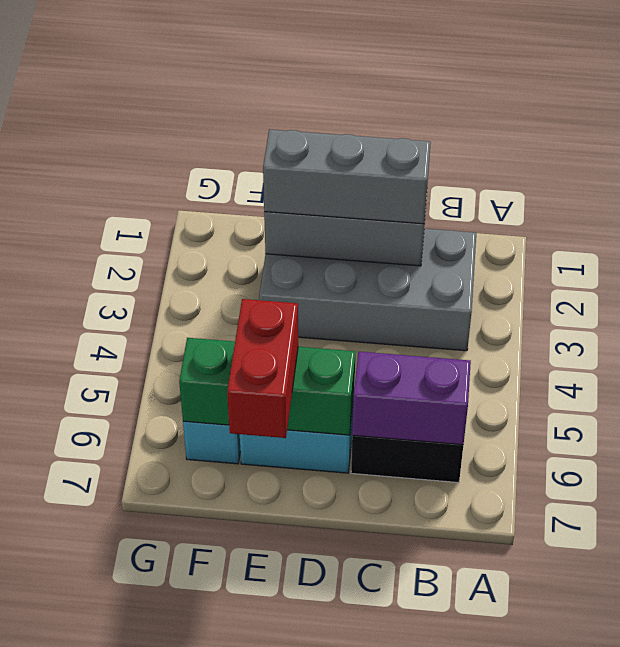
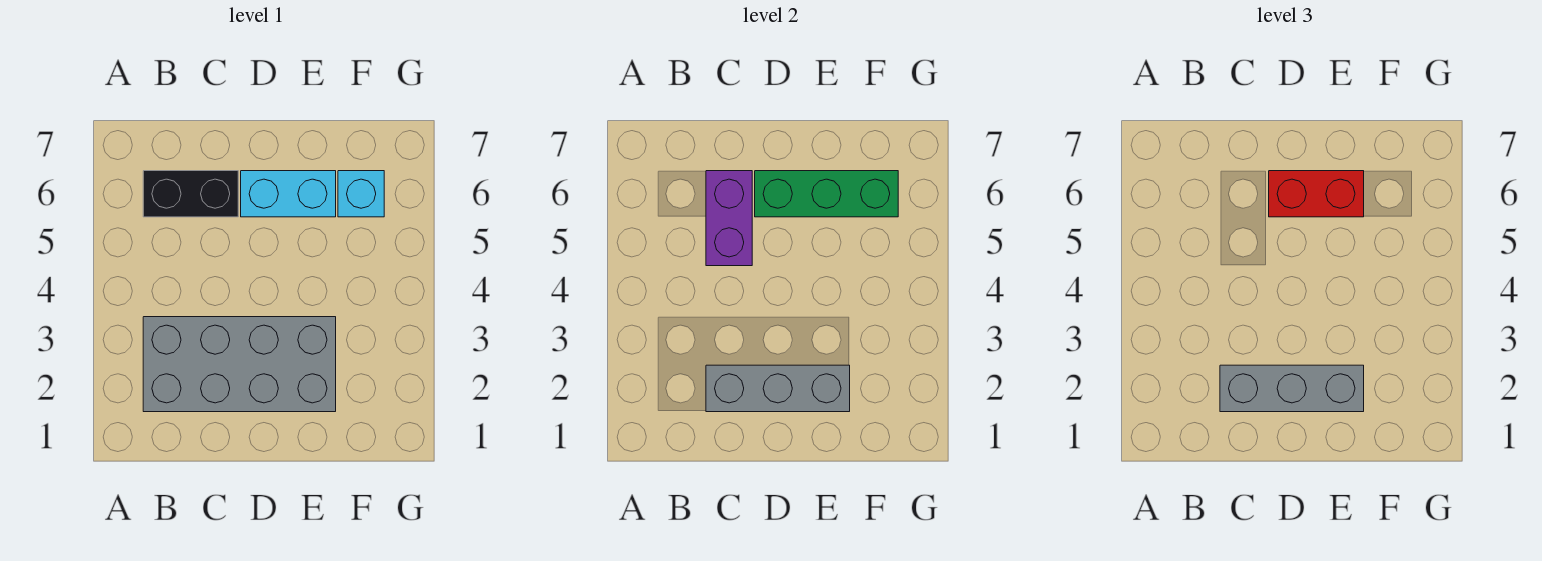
purple 1x2 brick [352,352,471,445] -> purple 1x2 brick turned to [706,171,752,266]
red 1x2 brick [227,299,298,438] -> red 1x2 brick turned to [1269,171,1364,217]

